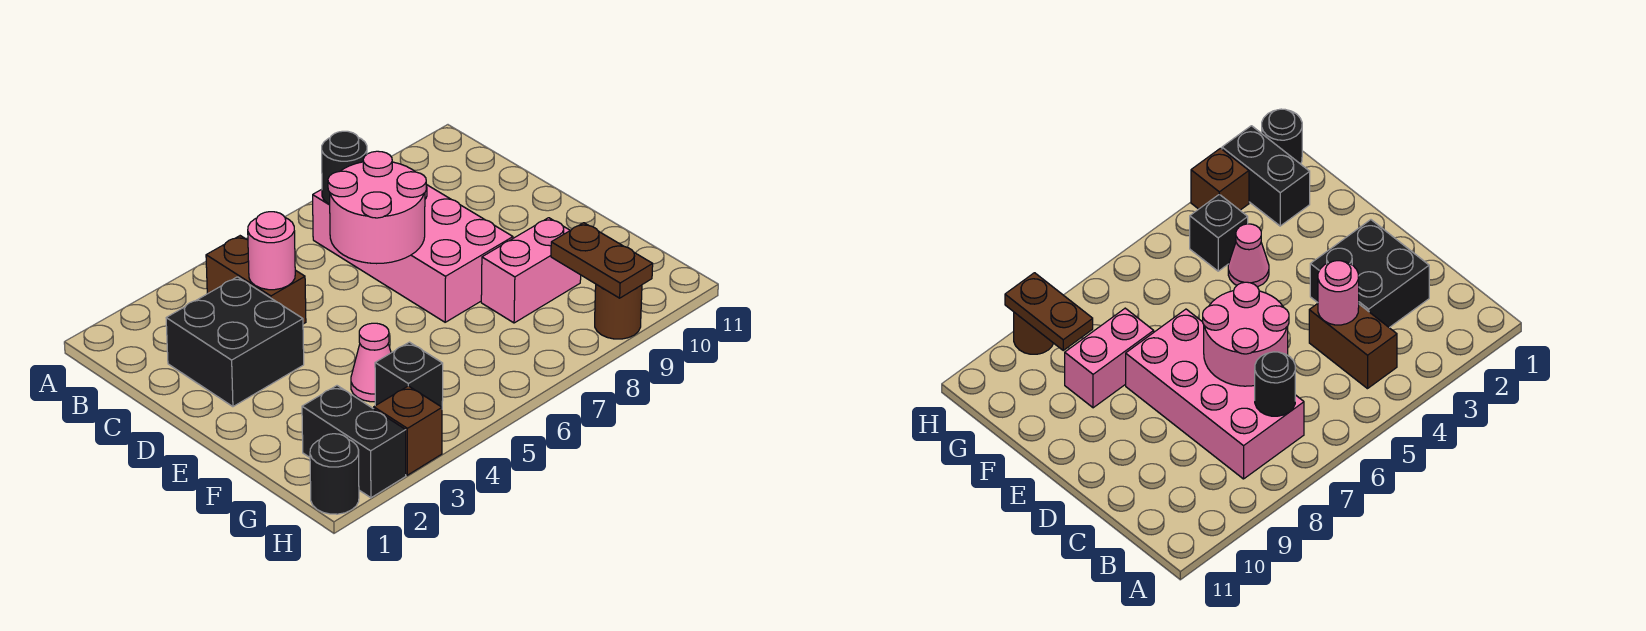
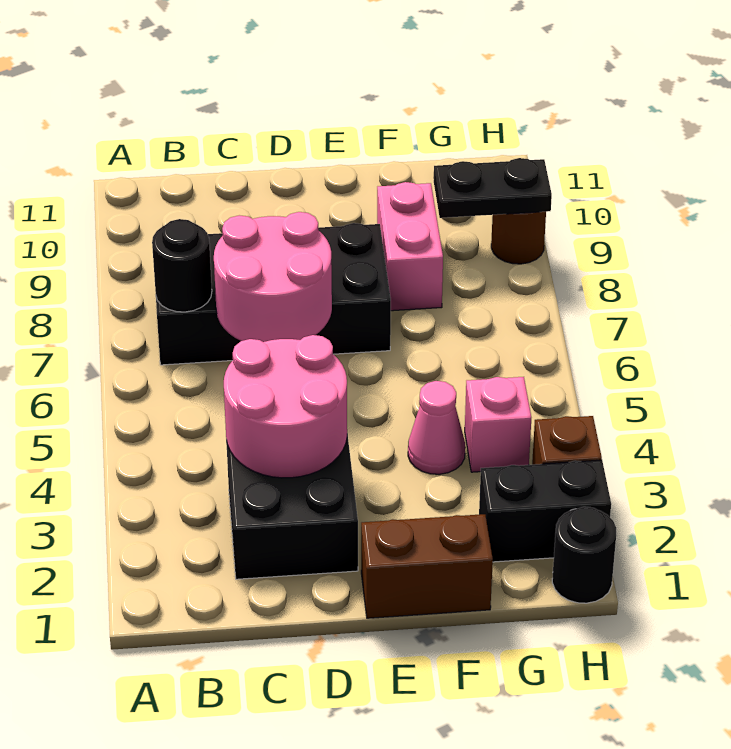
brown 1x2 brick [206,236,306,324] -> brown 1x2 brick moved to [361,514,493,618]
pink 2x4 brick [313,184,513,322] -> black 2x4 brick [156,223,391,365]
pink 1x1 round brick [248,212,295,290] -> pink 2x2 round brick [224,335,347,478]
black 1x1 brick [375,342,443,407] -> pink 1x1 brick [465,377,531,472]
brown 1x2 plate [551,223,653,298] -> black 1x2 plate [434,158,552,218]

